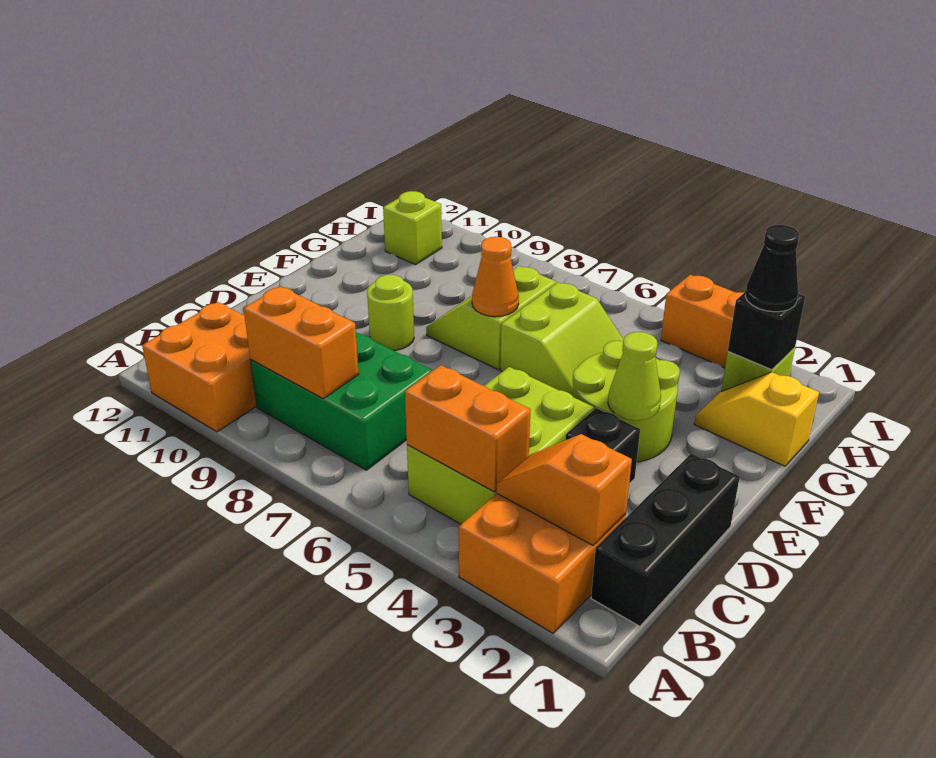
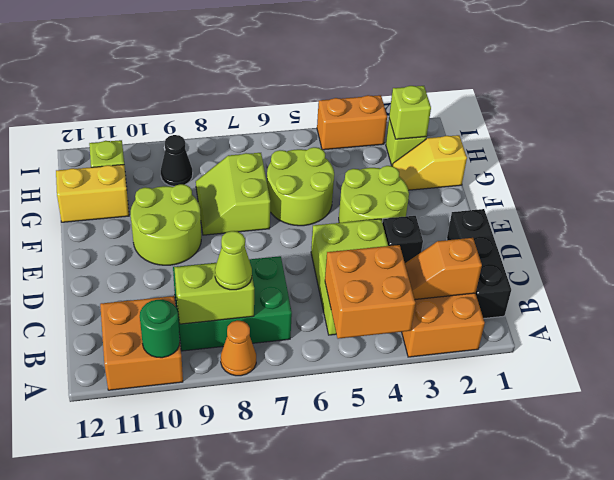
none -> green 1x1 round brick [140,300,180,358]
orange 1x2 brick [405,365,531,492] -> orange 2x2 brick [325,245,415,339]
orange 1x2 brick [243,286,359,398] -> lime 1x2 brick [174,260,254,324]
lime 1x1 cone [608,332,661,420] -> lime 1x1 cone moved to [215,231,252,290]
lime 1x1 round brick [367,275,414,350] -> lime 2x2 round brick [131,184,201,265]
lime 2x2 slope [500,282,624,396] -> lime 2x2 round brick [267,147,334,226]
orange 1x1 cone [472,237,519,317] -> orange 1x1 cone moved to [221,320,256,376]
none -> yellow 1x2 brick [56,165,129,222]
black 1x1 brick [728,292,805,370] -> lime 1x1 brick [389,86,431,139]
black 1x1 cone [745,225,799,312] -> black 1x1 cone moved to [161,135,193,186]

